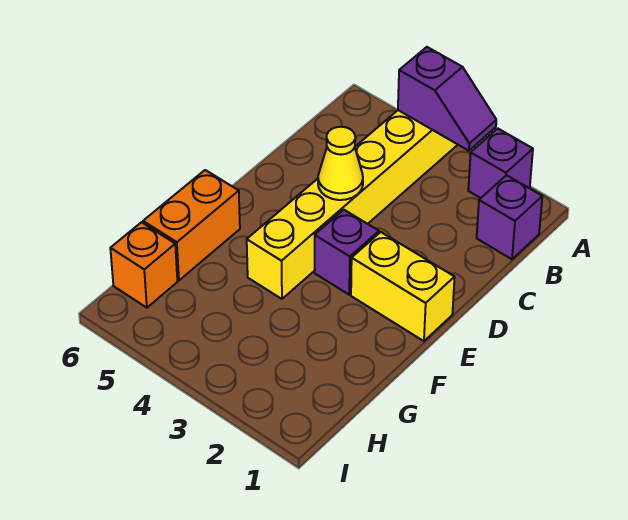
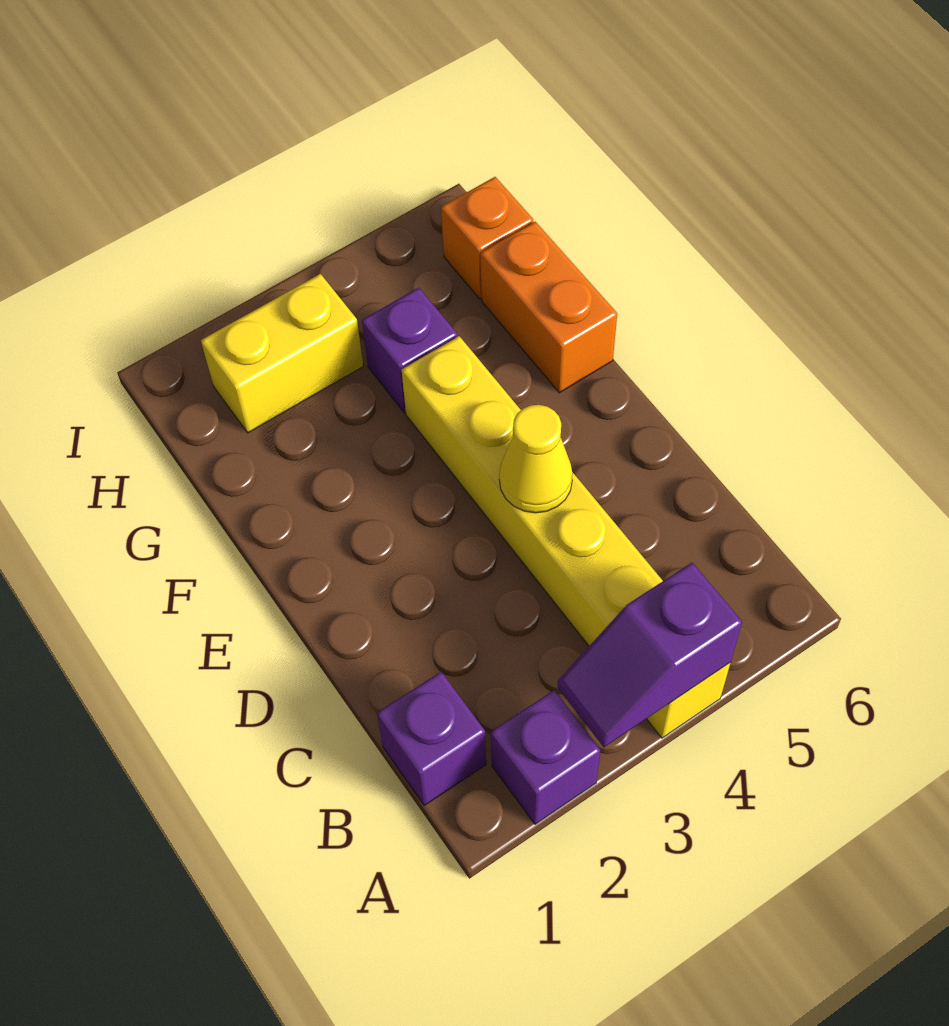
yellow 1x2 brick [351,232,455,341] -> yellow 1x2 brick moved to [201,274,363,433]
purple 1x1 brick [315,210,379,295] -> purple 1x1 brick moved to [362,288,457,413]

